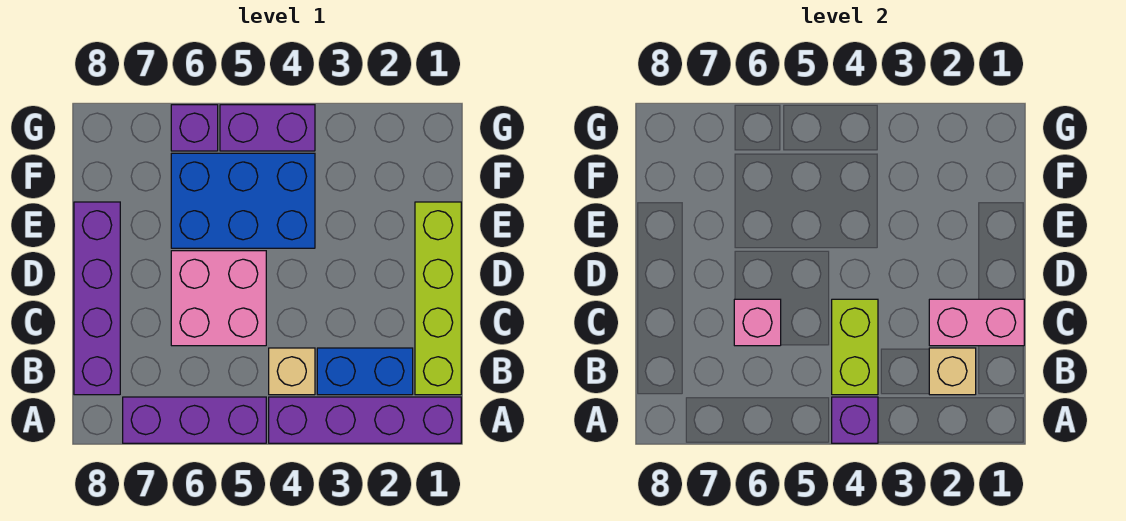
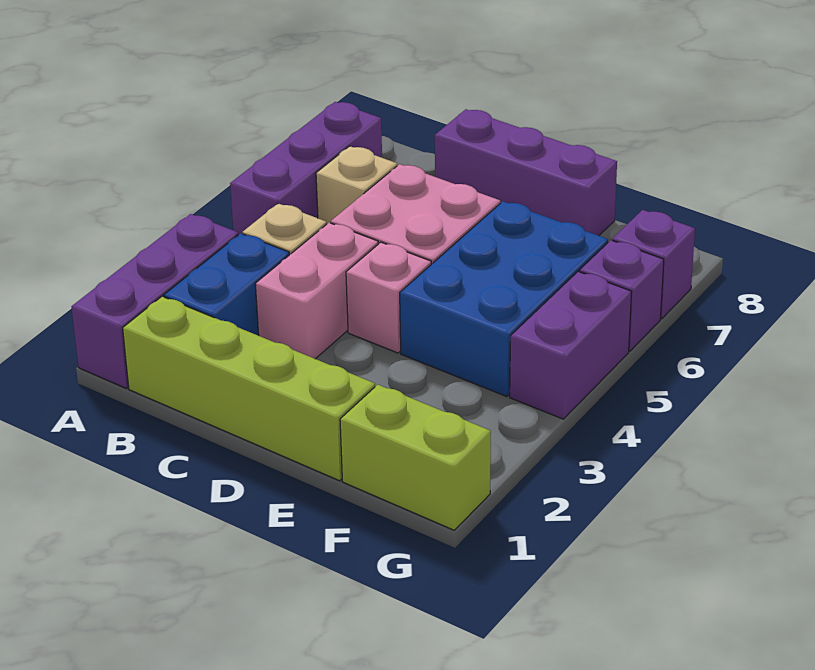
purple 1x4 brick [269,397,461,443] -> purple 1x3 brick [71,214,238,388]
purple 1x1 brick [832,397,878,443] -> purple 1x1 brick moved to [612,210,695,319]
tan 1x1 brick [929,348,976,395] -> tan 1x1 brick moved to [316,146,397,224]
lime 1x2 brick [832,299,878,395] -> lime 1x2 brick moved to [340,385,491,530]
purple 1x4 brick [74,202,120,395] -> purple 1x3 brick [435,109,617,236]
pink 1x2 brick [929,299,1024,346] -> pink 1x2 brick moved to [255,223,378,359]
pink 1x1 brick [734,299,781,346] -> pink 1x1 brick moved to [346,242,431,353]

